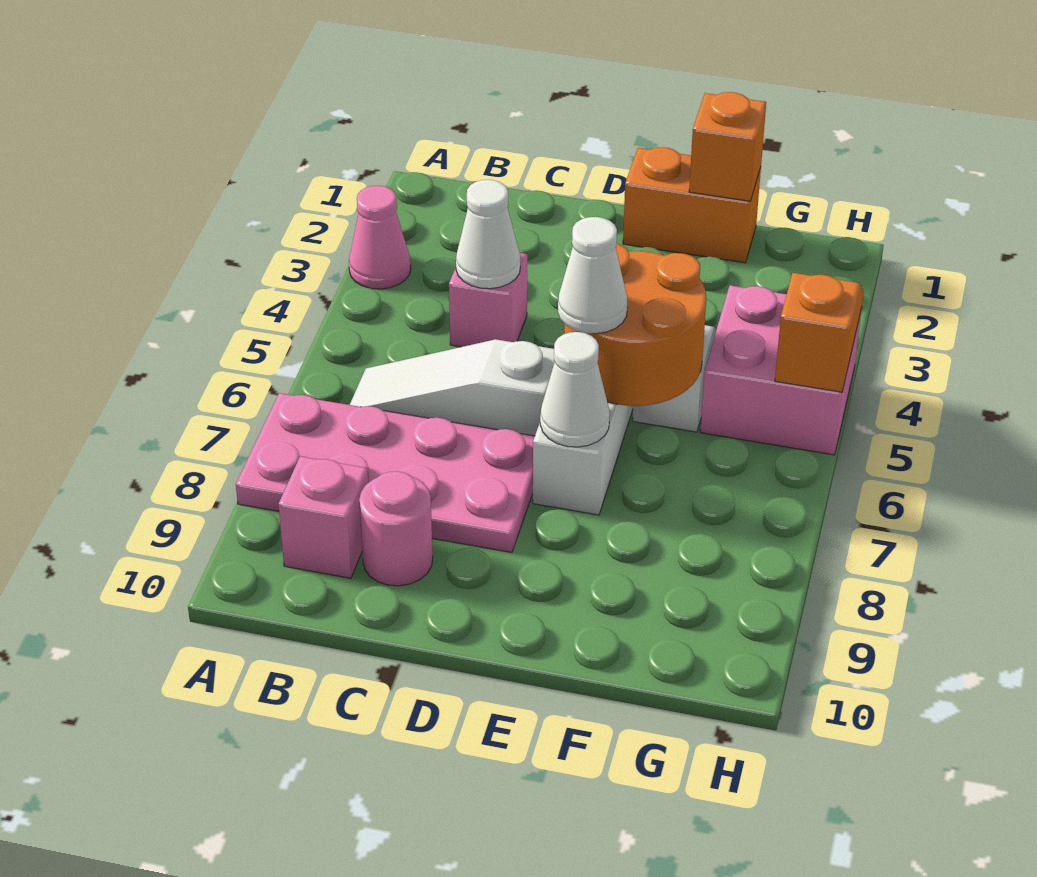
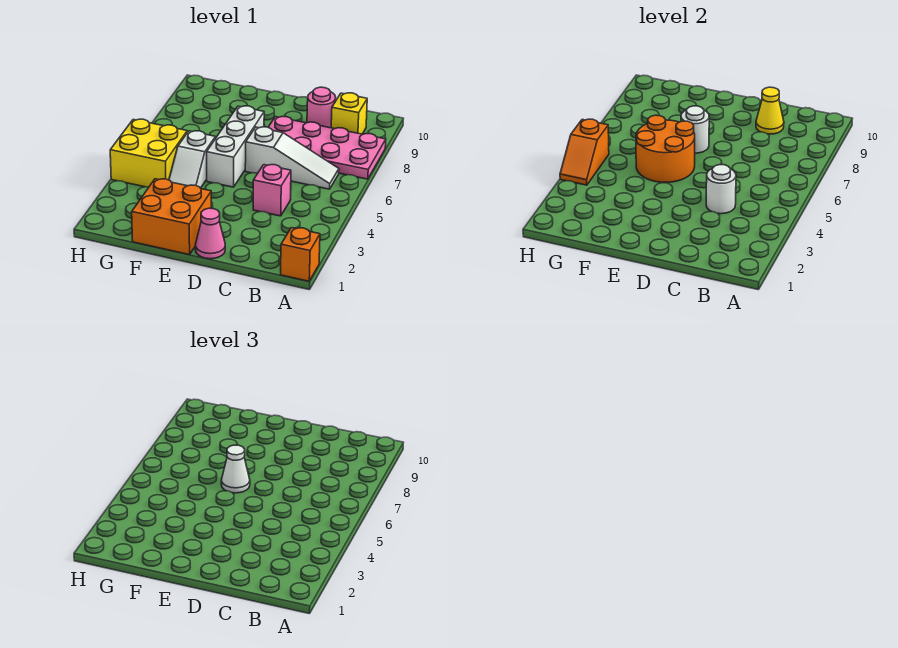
pink 1x1 cone [349,185,411,289] -> pink 1x1 cone moved to [195,208,225,259]
pink 1x1 brick [278,456,368,578] -> yellow 1x1 brick [331,93,367,134]
white 1x1 cone [456,180,520,289] -> white 1x1 round brick [706,165,736,214]
none -> yellow 1x1 cone [756,87,784,134]
orange 1x2 brick [623,147,761,263] -> orange 2x2 brick [132,179,212,255]
white 1x1 cone [540,332,610,447] -> white 1x1 round brick [681,106,709,153]
orange 1x1 brick [689,92,766,201] -> orange 1x1 brick moved to [281,228,320,281]
pink 2x2 brick [700,286,862,455] -> yellow 2x2 brick [110,119,187,187]

